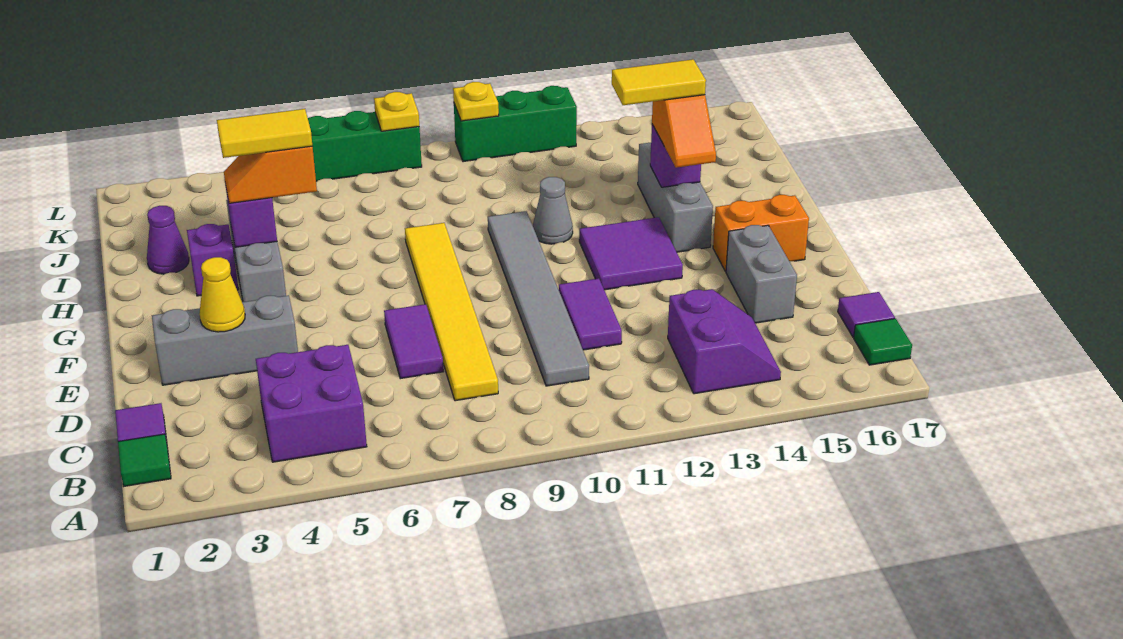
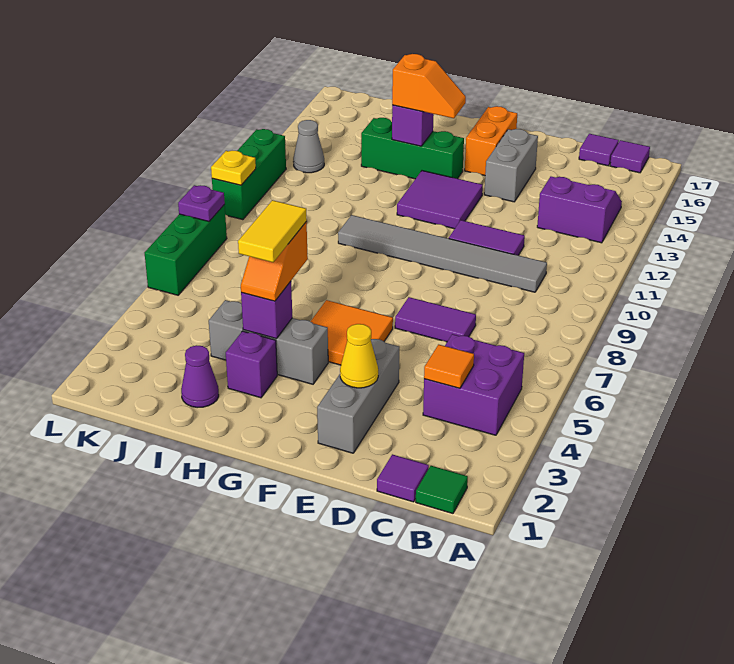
green 1x1 tile [854,319,912,365] -> purple 1x1 tile [610,140,650,173]
none -> orange 1x1 tile [424,345,474,388]
yellow 1x6 tile [405,223,498,401] -> none
grey 1x2 brick [726,225,797,323] -> grey 1x2 brick turned to [484,129,538,202]
none -> orange 2x2 tile [311,300,393,365]
grey 1x3 brick [638,143,713,252] -> green 1x3 brick [361,118,464,179]
grey 1x1 cone [533,177,573,244] -> grey 1x1 cone moved to [293,120,324,173]
yellow 1x2 tile [612,59,706,105] -> none
yellow 1x1 plate [374,92,419,131] -> purple 1x1 plate [178,185,225,221]

